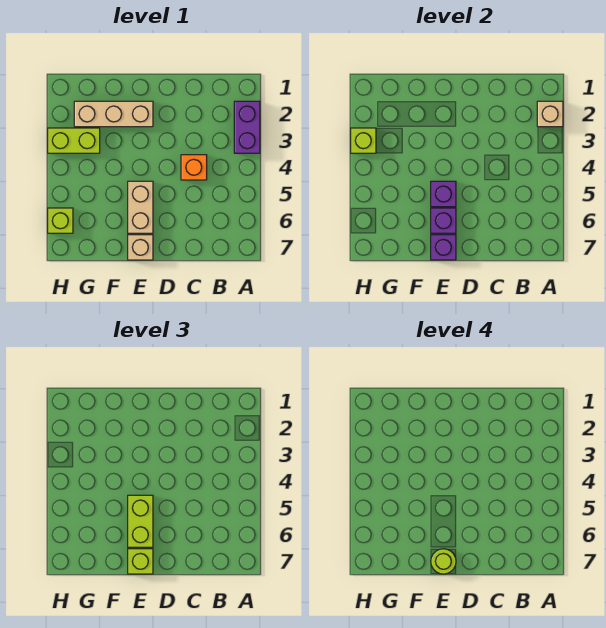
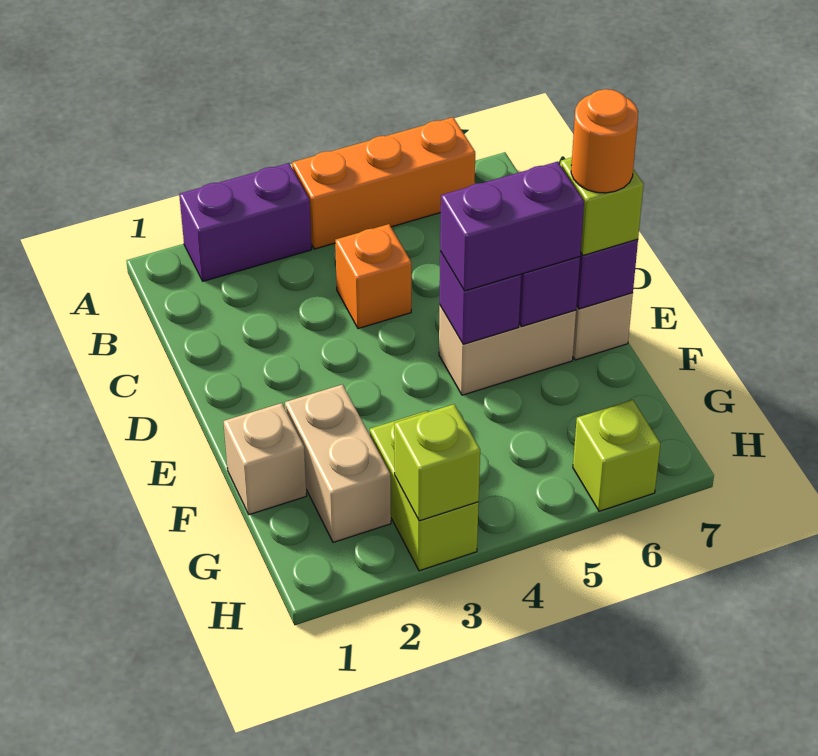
tan 1x1 brick [537,101,563,127] -> tan 1x1 brick moved to [224,403,307,515]
none -> orange 1x3 brick [292,117,475,249]
tan 1x3 brick [74,101,153,127] -> tan 1x2 brick [285,385,391,542]
lime 1x2 brick [128,495,153,547] -> purple 1x2 brick [440,162,584,291]
lime 1x1 round brick [431,549,456,574] -> orange 1x1 round brick [571,89,638,193]

